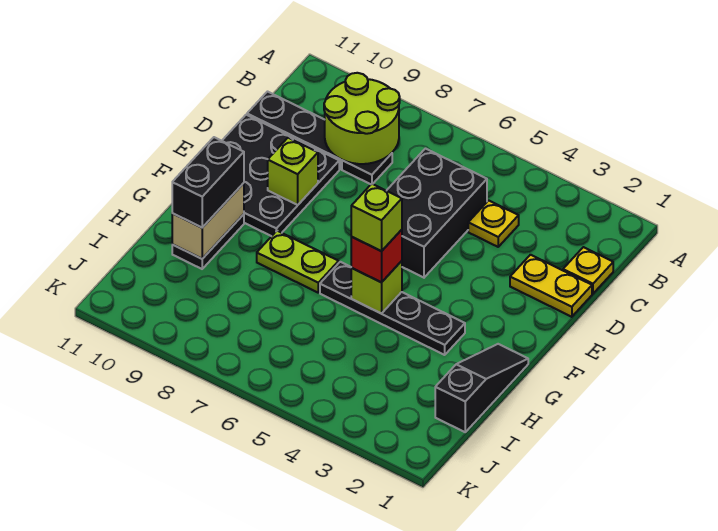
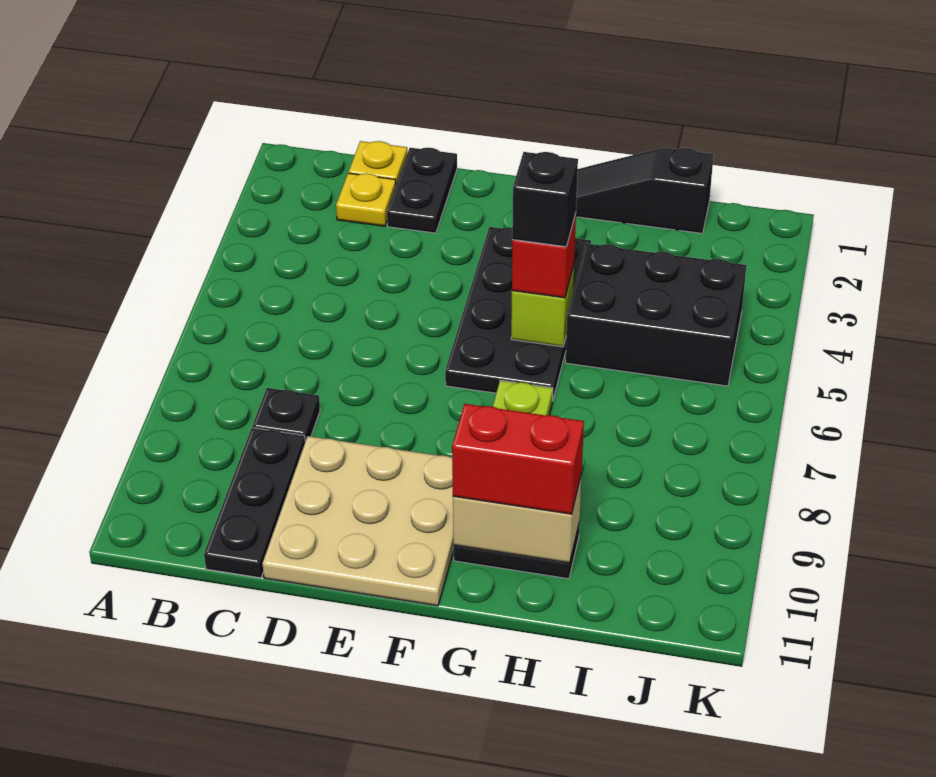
lime 2x2 round brick [324,73,400,164] -> none
yellow 1x1 plate [468,200,519,247] -> yellow 1x1 plate moved to [336,173,396,226]
black 2x3 brick [387,149,487,278] -> black 2x3 brick moved to [565,244,747,386]
yellow 1x2 plate [510,255,592,317] -> black 1x2 plate [387,148,457,233]
black 3x3 plate [222,115,339,236] -> tan 3x3 plate [262,436,454,606]
lime 1x1 brick [268,138,318,205] -> none
black 1x4 plate [320,262,465,355] -> black 2x4 plate [445,227,591,399]
lime 1x1 brick [351,184,402,251] -> black 1x1 brick [512,152,578,247]
black 1x2 brick [172,137,244,228] -> red 1x2 brick [452,404,584,514]

